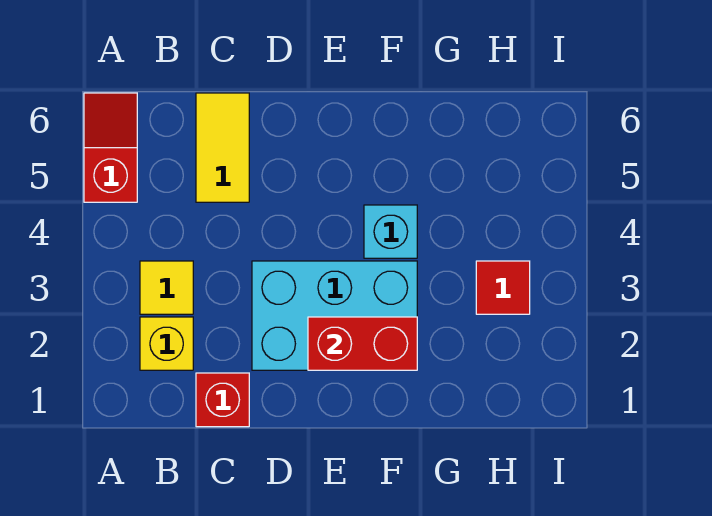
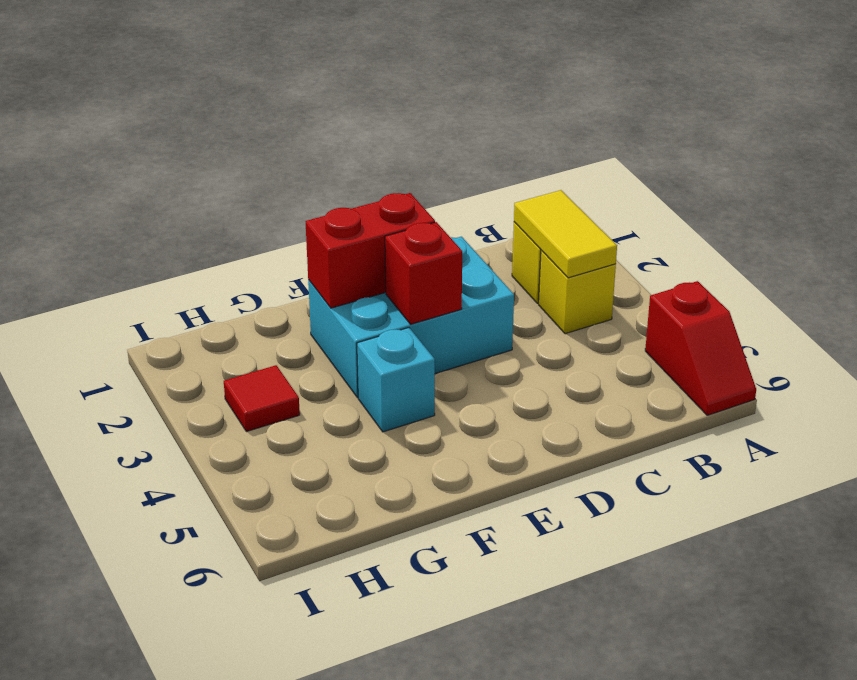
yellow 1x1 tile [140,261,193,314] -> yellow 1x1 brick [539,251,616,334]
red 1x1 brick [196,373,249,427] -> red 1x1 brick moved to [385,222,462,324]
yellow 1x2 tile [196,93,249,202] -> yellow 1x2 tile moved to [514,190,617,278]

